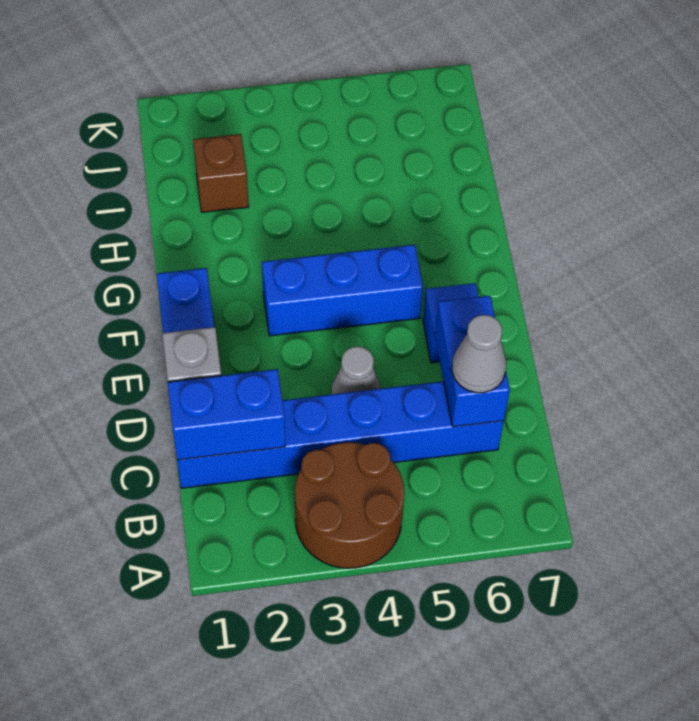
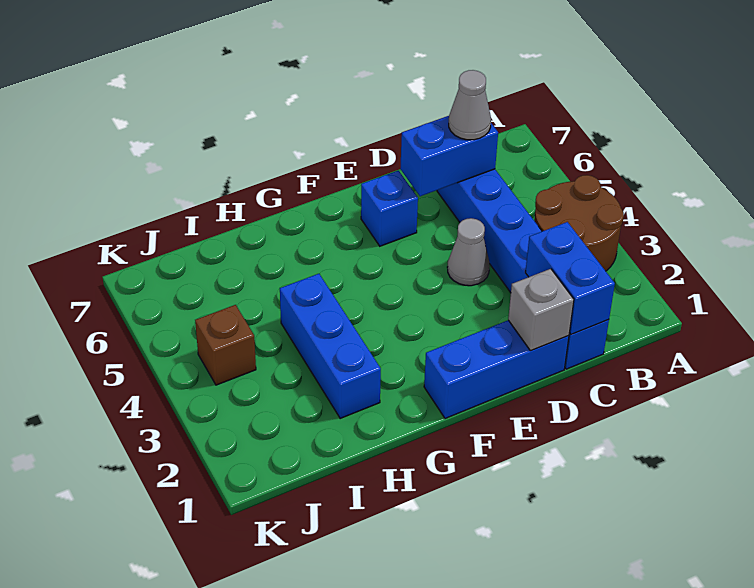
blue 1x3 brick [262,245,423,336] -> blue 1x3 brick moved to [280,274,381,418]
brown 1x1 brick [193,134,249,212] -> brown 1x1 brick moved to [195,305,256,385]

